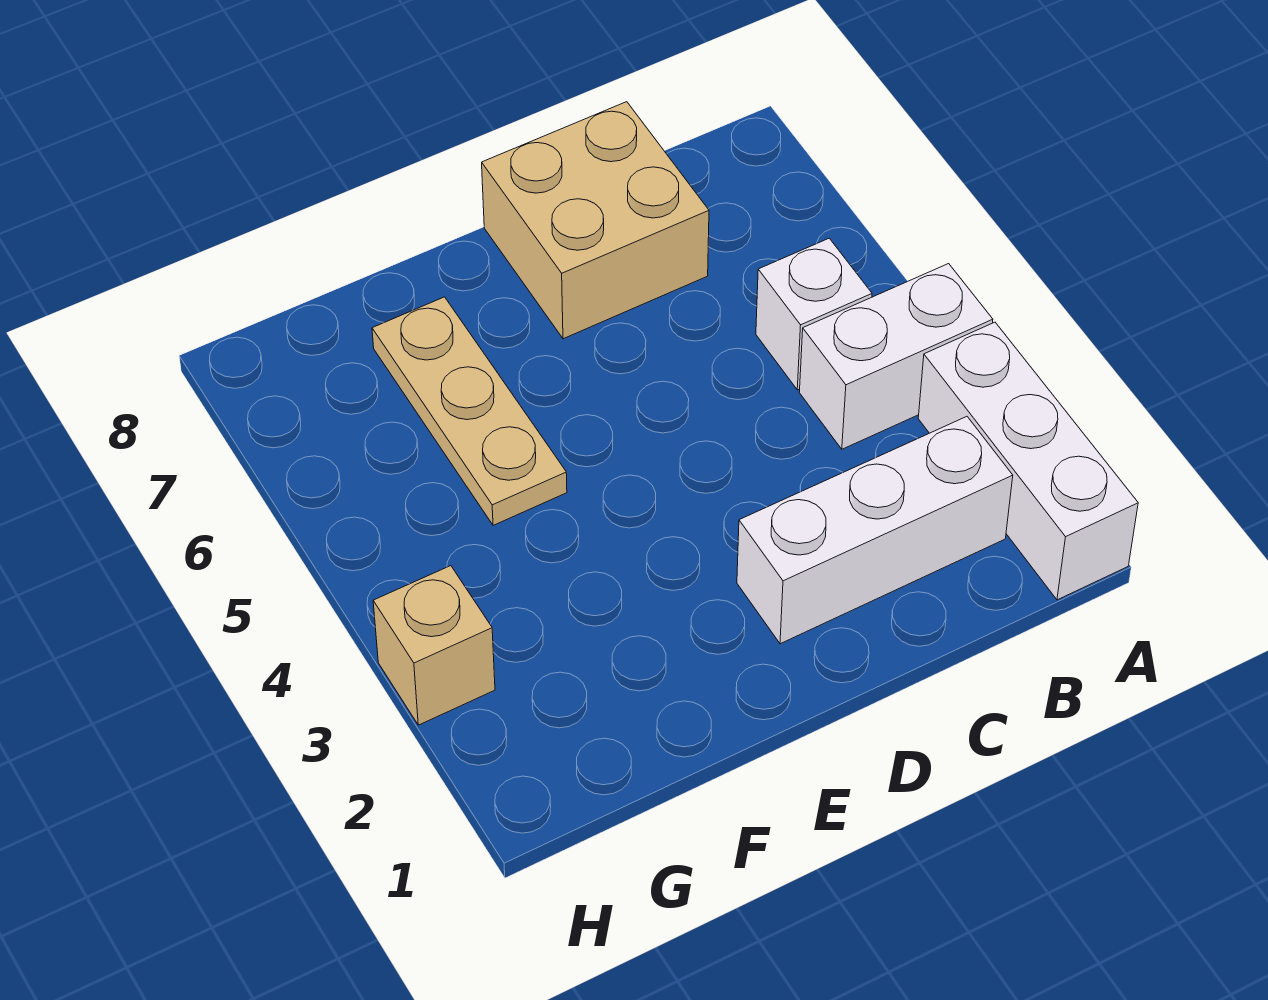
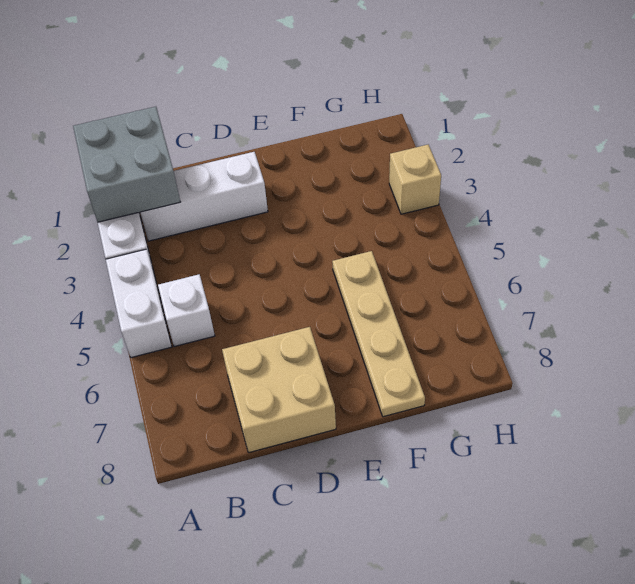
none -> grey 2x2 brick [73,107,180,222]
white 1x2 brick [799,264,993,449] -> white 1x2 brick turned to [106,249,172,358]
tan 1x3 plate [372,297,567,525] -> tan 1x4 plate [332,251,425,417]

